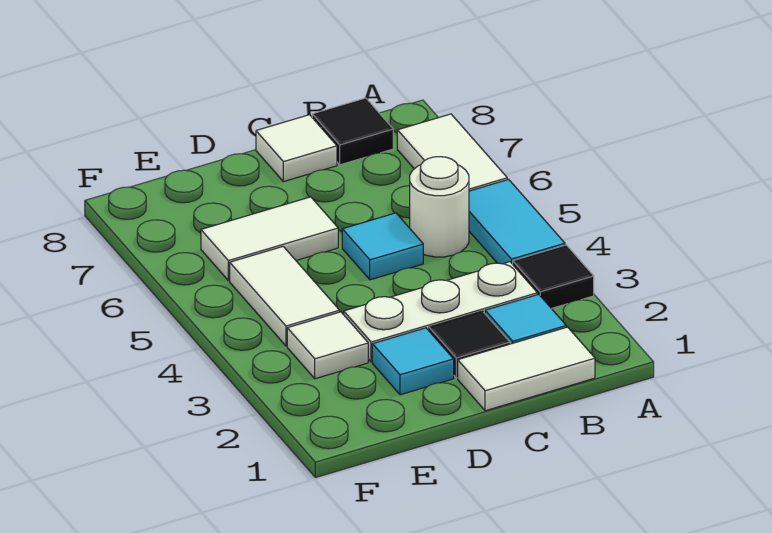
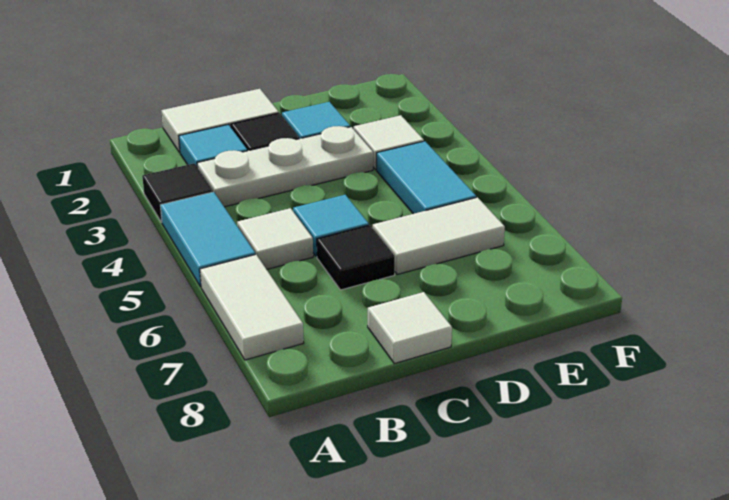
white 1x1 round brick [410,157,469,257] -> white 1x1 tile [237,208,313,269]
black 1x1 tile [312,98,393,165] -> black 1x1 tile moved to [317,225,395,290]
white 1x2 tile [230,247,340,346] -> cyan 1x2 tile [377,141,476,214]

